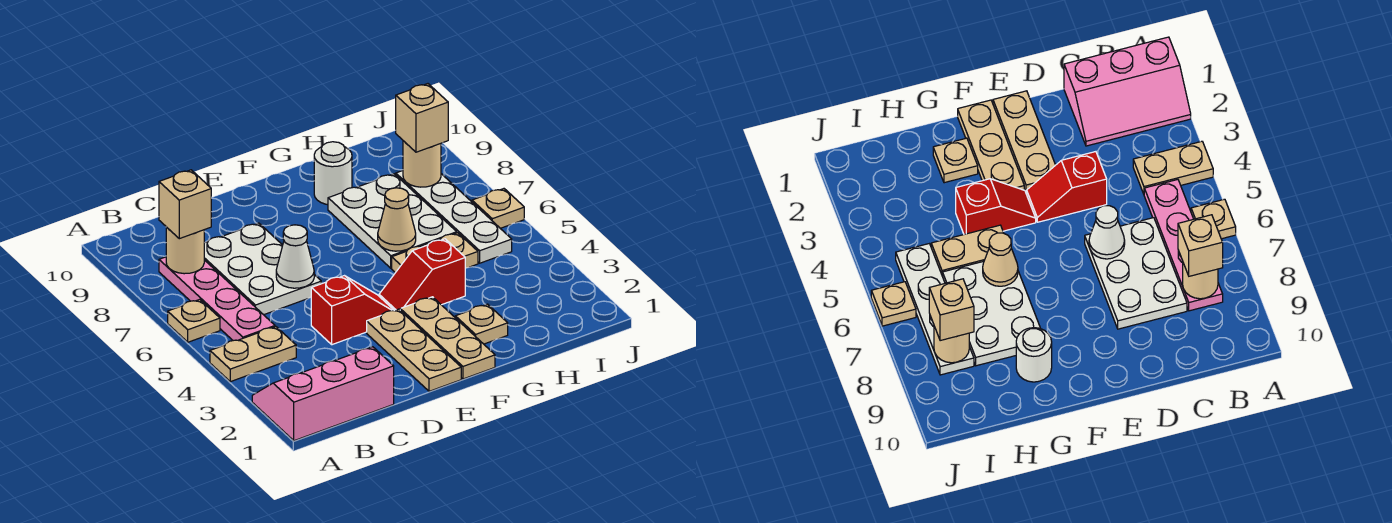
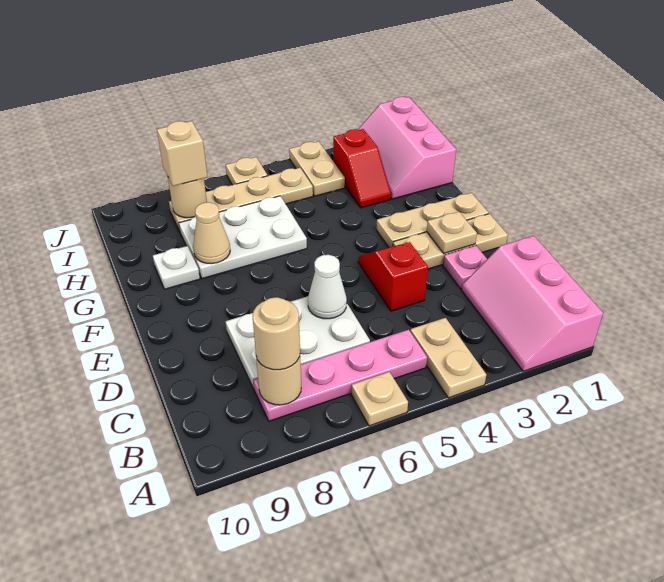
tan 1x1 brick [159,170,211,239] -> tan 1x1 round brick [253,297,300,370]
none -> pink 1x1 plate [443,246,487,289]
red 1x2 slope [379,239,465,311] -> red 1x2 slope moved to [333,129,391,208]
tan 1x1 plate [455,304,508,344] -> tan 1x1 plate moved to [427,212,477,253]
tan 1x2 plate [392,233,478,273] -> tan 1x2 plate moved to [289,141,345,196]
tan 1x1 cone [378,188,416,251] -> tan 1x1 cone moved to [193,202,230,264]
white 1x1 round brick [314,142,352,205] -> white 1x1 plate [153,246,200,289]
none -> pink 2x3 slope [358,97,456,199]
white 1x4 plate [396,171,512,263] -> tan 1x4 plate [169,168,313,231]

